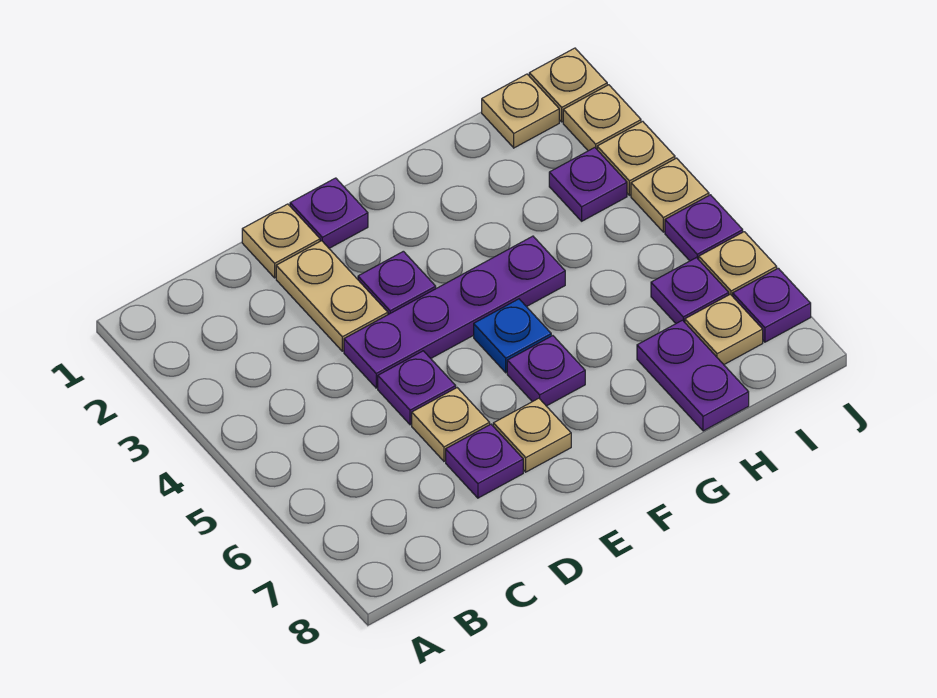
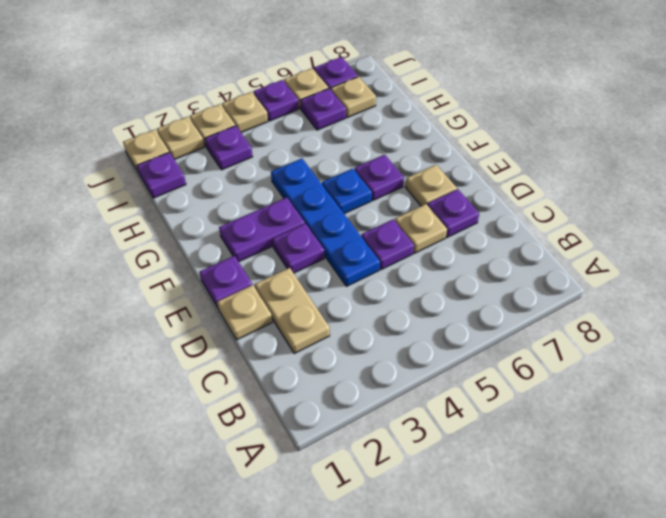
tan 1x2 plate [276,241,388,351] -> tan 1x2 plate turned to [255,268,330,353]
purple 1x4 plate [344,236,565,388] -> blue 1x4 plate [271,159,380,286]
purple 1x2 plate [637,320,749,431] -> purple 1x2 plate moved to [219,197,305,262]
tan 1x1 plate [482,74,559,148] -> purple 1x1 plate [137,152,186,198]

